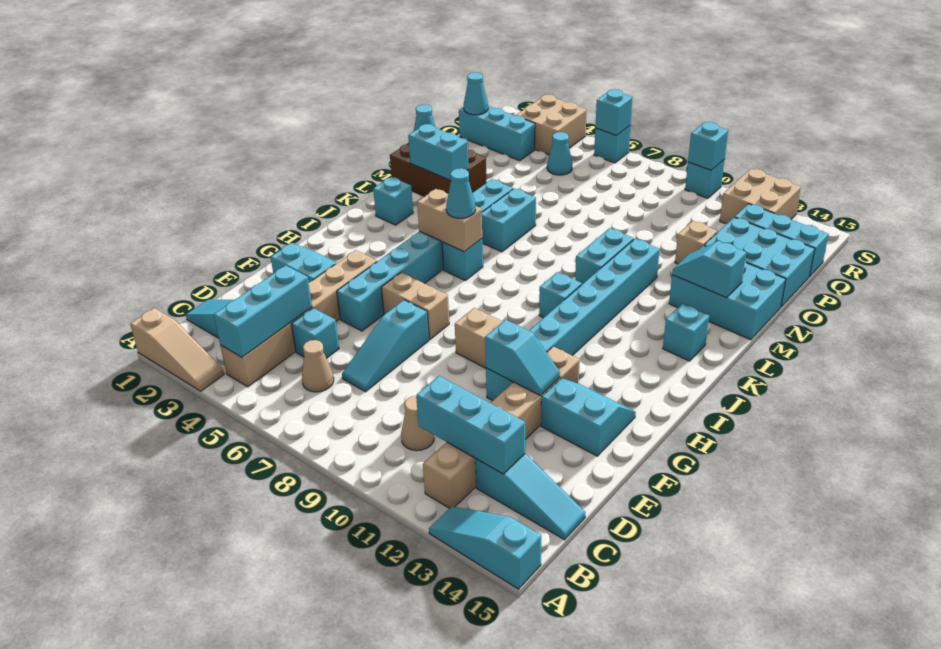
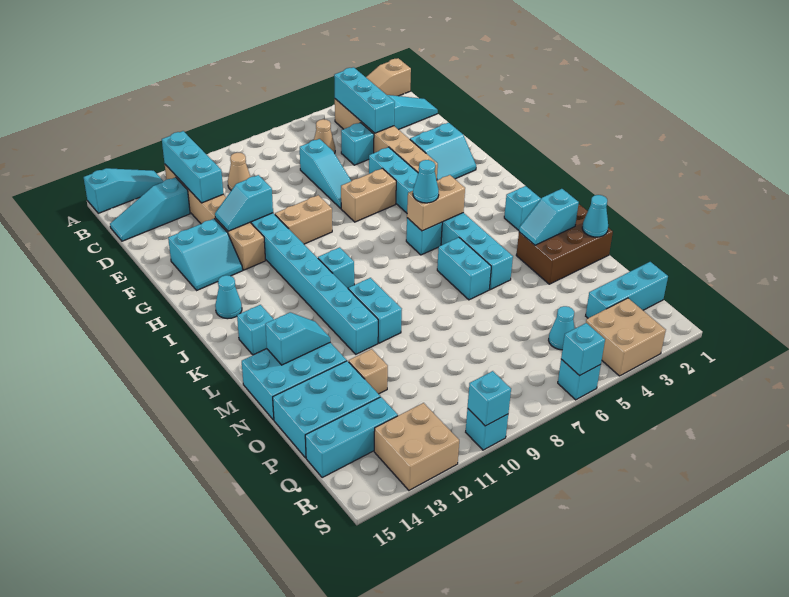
cyan 1x3 brick [416,376,525,474] -> cyan 1x3 brick turned to [162,131,223,203]
cyan 1x3 slope [342,300,429,392] -> cyan 1x3 slope turned to [300,139,351,208]
cyan 1x2 brick [408,124,469,180] -> cyan 1x2 slope [519,189,579,245]
cyan 1x1 cone [464,72,488,115] -> cyan 1x1 cone moved to [215,275,242,319]

